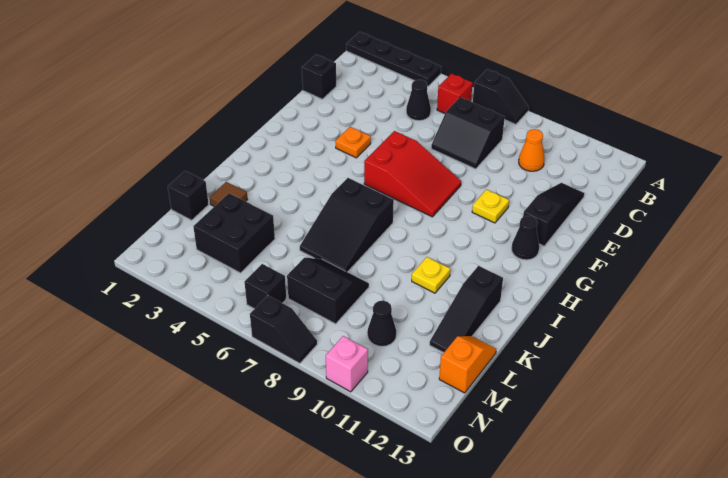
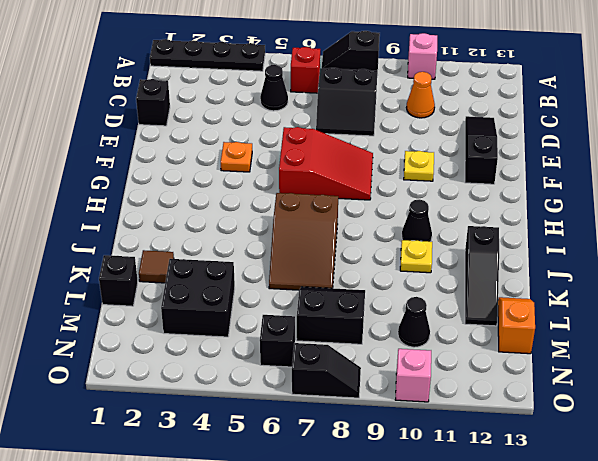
black 1x2 slope [473,69,529,124] -> black 1x2 slope turned to [322,31,380,75]
none -> pink 1x1 brick [408,33,437,79]
black 1x1 cone [512,216,539,260] -> black 1x1 cone moved to [402,199,432,242]
black 2x3 slope [300,178,394,272] -> brown 2x3 slope [269,193,338,290]

